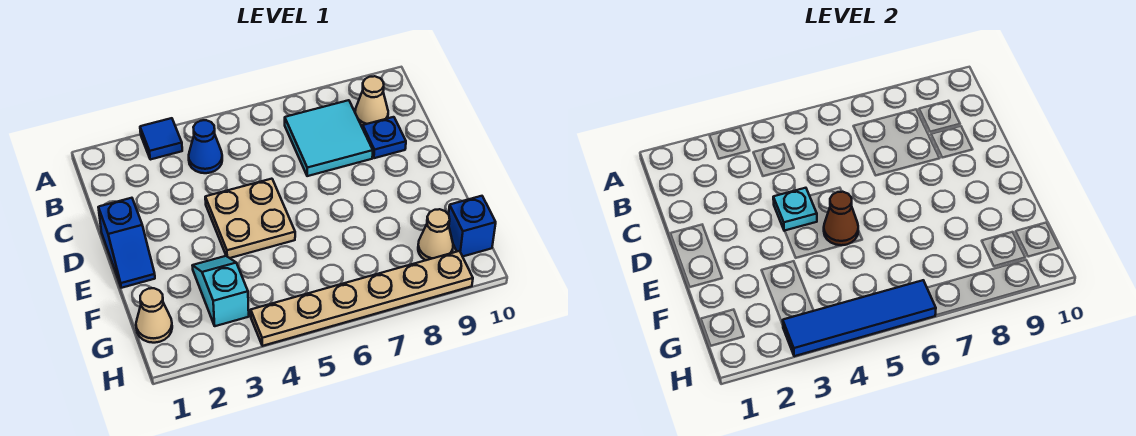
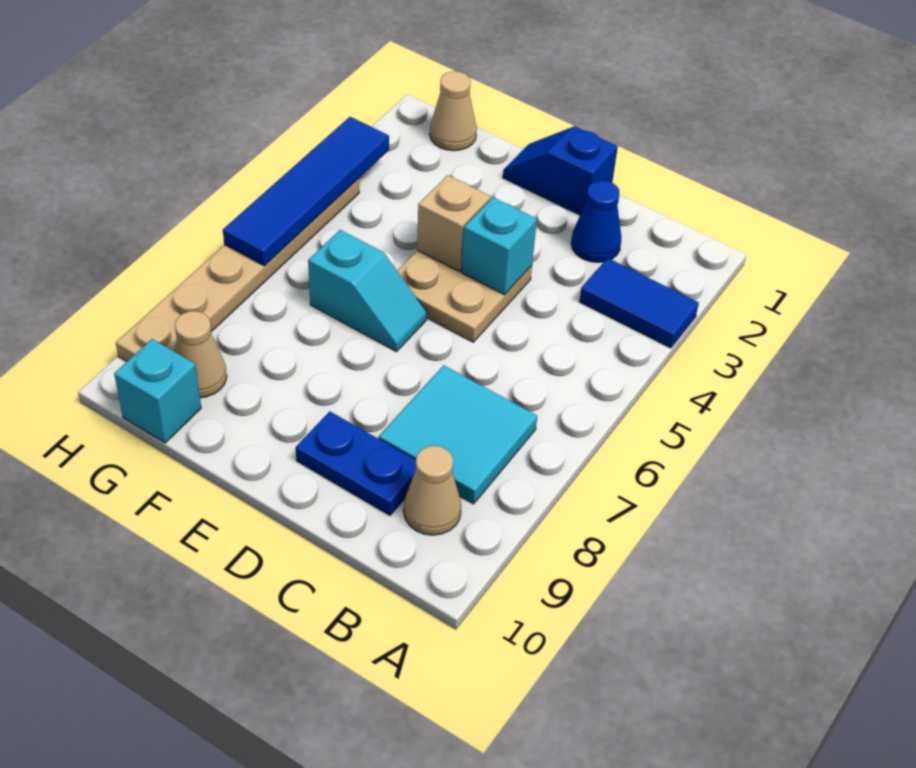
blue 1x1 tile [140,118,182,160] -> blue 1x2 tile [579,258,699,348]
blue 1x1 cone [189,120,222,173] -> blue 1x1 cone moved to [571,180,621,262]
blue 1x1 plate [363,117,406,158] -> blue 1x2 plate [296,411,416,515]
cyan 1x1 plate [773,188,817,231] -> cyan 1x1 brick [461,197,537,295]
none -> tan 1x1 brick [417,175,491,271]
brown 1x1 cone [824,192,858,245] -> none
cyan 1x2 slope [192,256,249,326] -> cyan 1x2 slope moved to [308,230,427,352]
blue 1x1 brick [449,196,496,257] -> cyan 1x1 brick [114,339,201,443]

